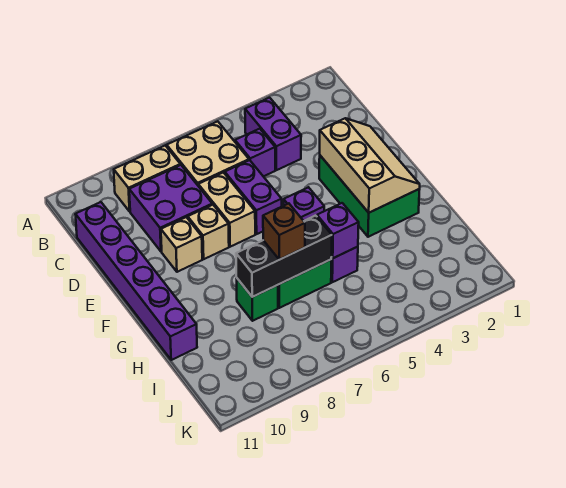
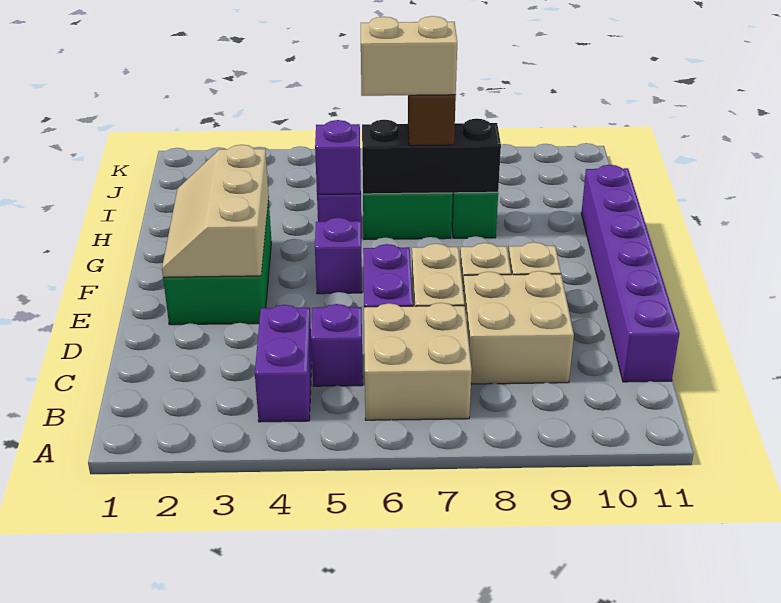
tan 1x2 brick [114,146,180,211] -> tan 1x2 brick moved to [361,16,457,96]
purple 2x2 brick [129,165,212,252] -> tan 2x2 brick [463,271,574,384]

